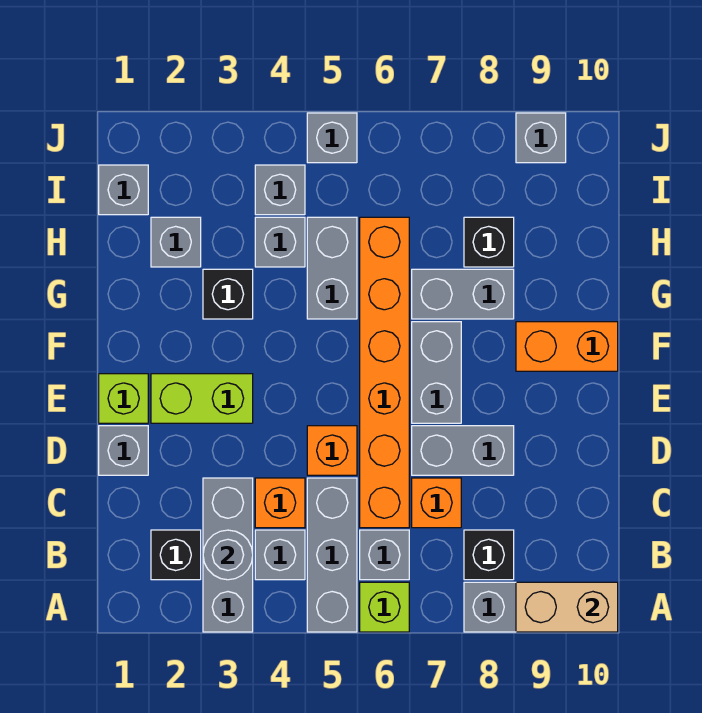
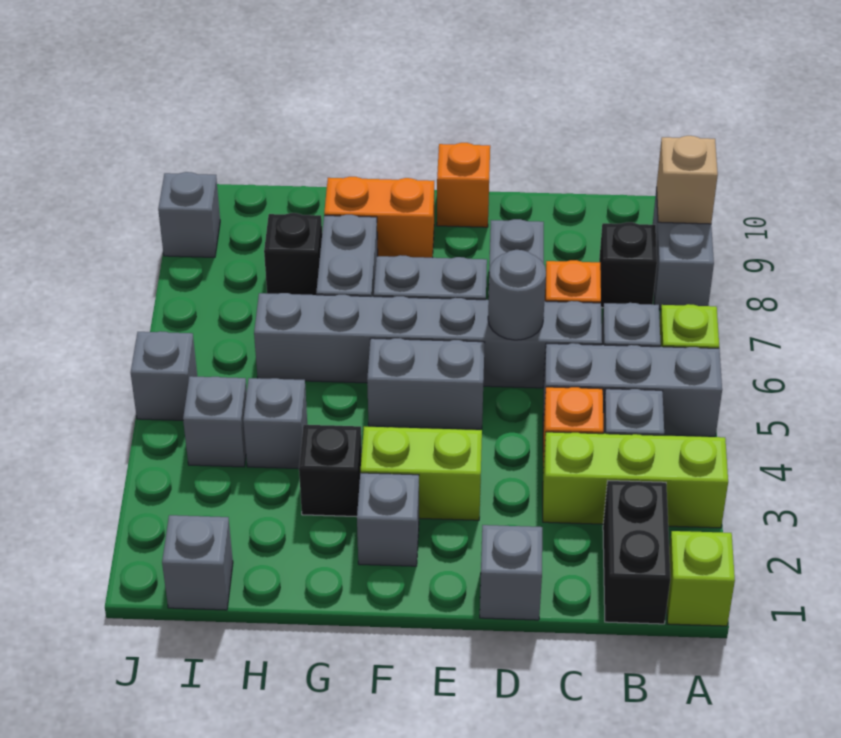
grey 1x3 brick [203,478,253,632] -> lime 1x3 brick [543,432,728,528]
tan 1x2 brick [516,582,618,632] -> tan 1x1 brick [657,136,718,224]
black 1x1 brick [151,530,201,580] -> black 1x2 brick [603,481,670,624]
grey 1x1 round brick [203,530,253,580] -> grey 1x1 round brick moved to [488,250,546,340]
orange 1x6 brick [360,217,409,528] -> grey 1x6 brick [254,293,602,388]
orange 1x1 brick [307,426,357,475] -> orange 1x1 brick moved to [437,143,490,227]
lime 1x1 brick [99,374,148,423] -> lime 1x1 brick moved to [667,531,735,626]
lime 1x2 brick [151,374,253,423] -> lime 1x2 brick turned to [361,426,482,520]
orange 1x2 brick [516,322,618,371] -> orange 1x2 brick turned to [324,177,434,258]
grey 1x2 brick [307,217,357,319] -> grey 1x2 brick moved to [367,338,485,429]
grey 1x1 brick [151,217,201,267] -> grey 1x1 brick moved to [357,473,419,566]

